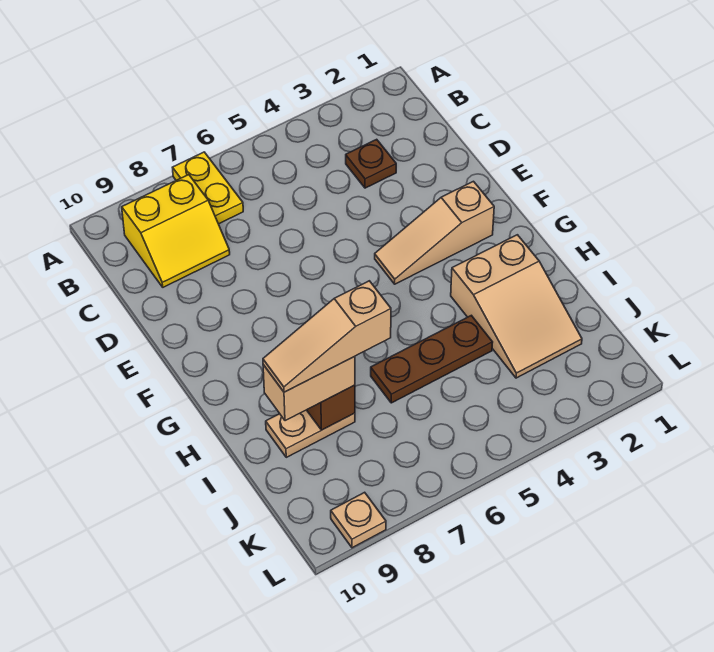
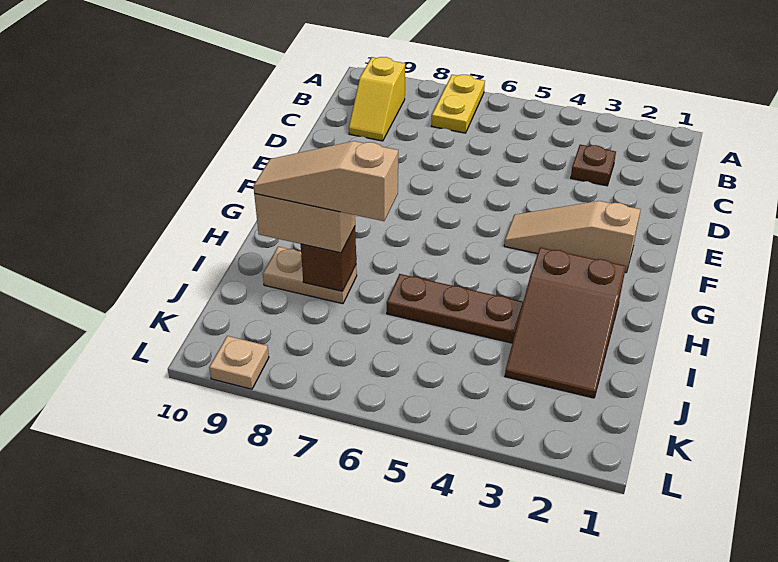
yellow 2x2 slope [122,175,230,287] -> yellow 1x2 slope [349,57,405,141]
tan 2x3 slope [451,235,582,378] -> brown 2x3 slope [505,248,626,398]

